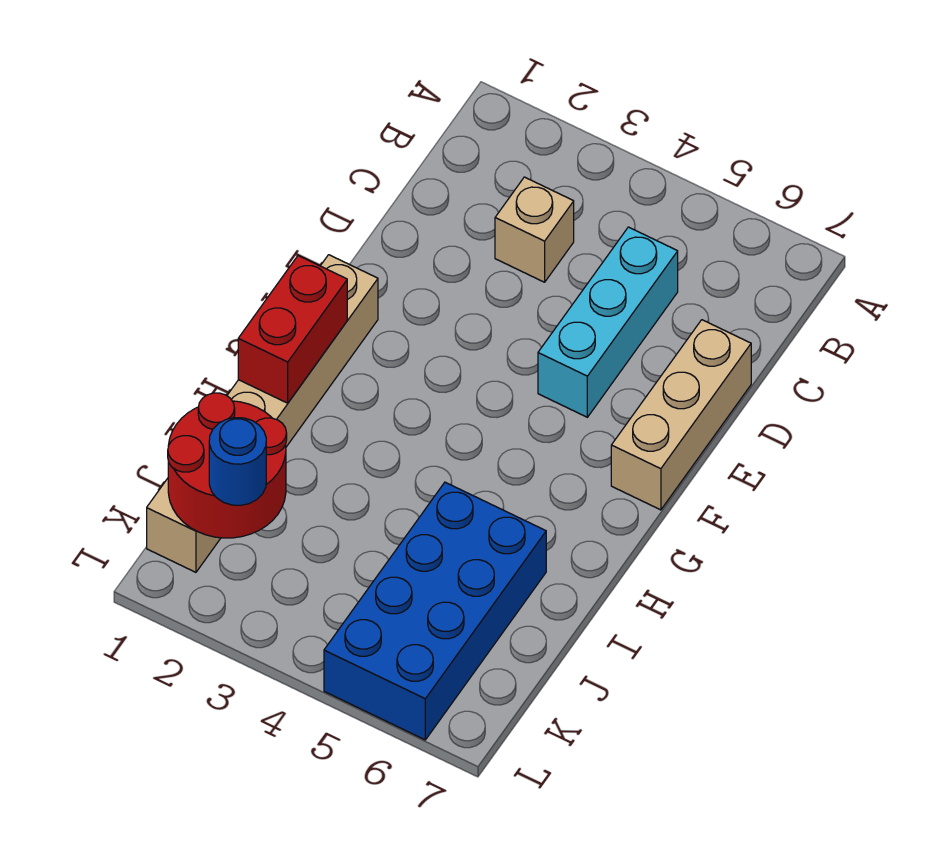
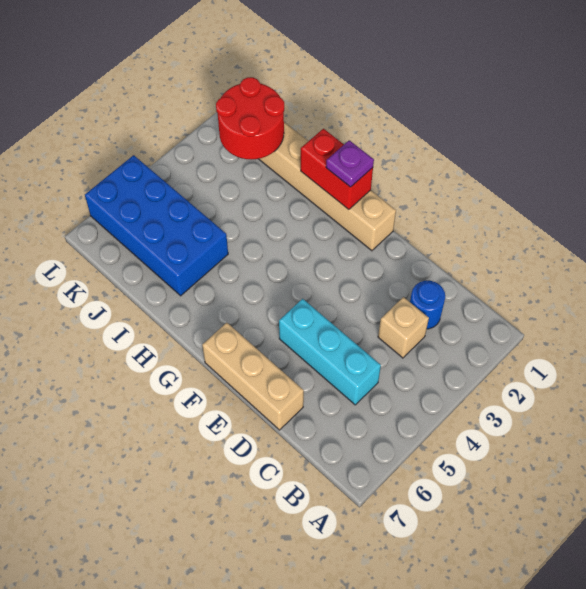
none -> purple 1x1 plate [326,140,374,187]
blue 1x1 round brick [209,418,266,505] -> blue 1x1 round brick moved to [410,281,445,329]

